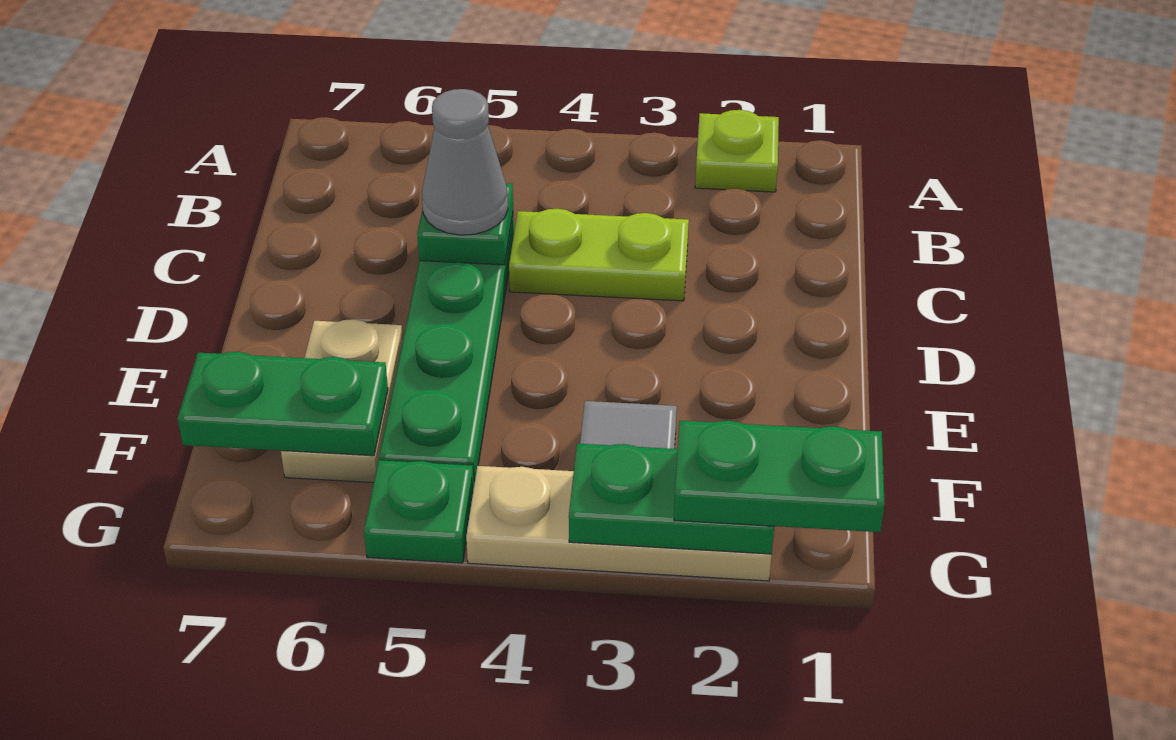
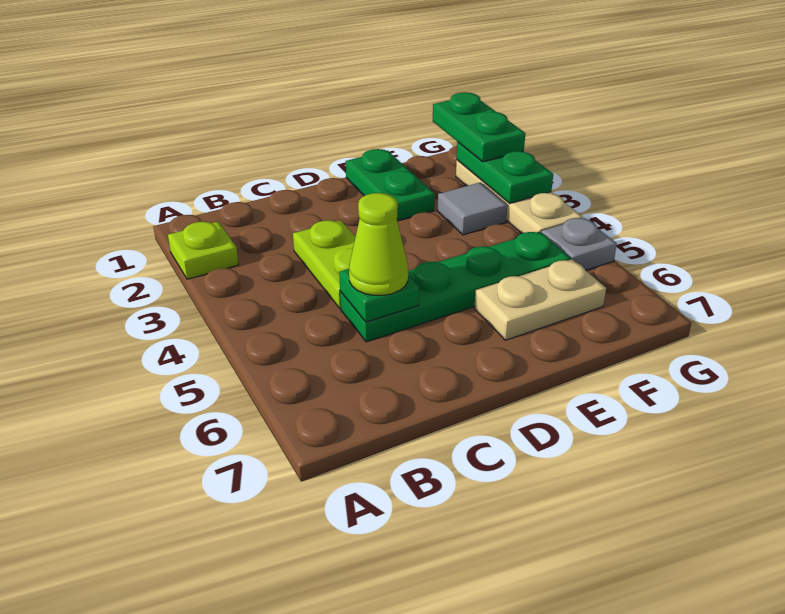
grey 1x1 cone [422,89,508,235] -> lime 1x1 cone [349,193,408,295]
green 1x2 plate [178,352,388,456] -> green 1x2 plate moved to [346,149,435,221]
green 1x1 plate [364,460,474,563] -> grey 1x1 plate [541,218,617,270]

